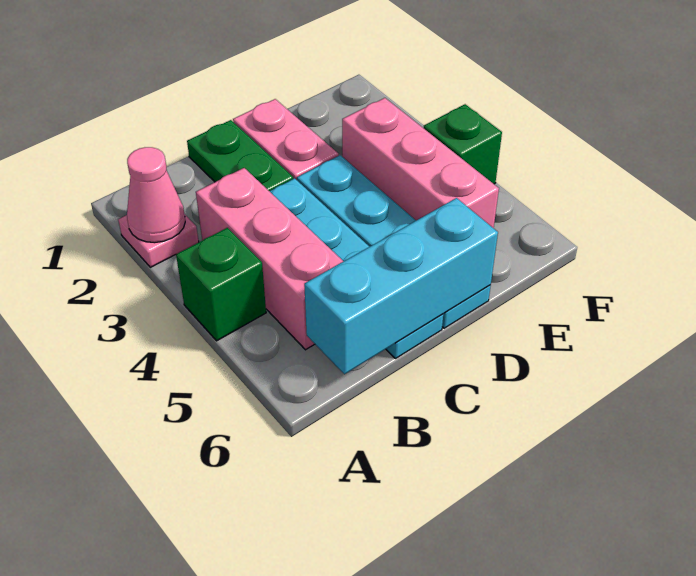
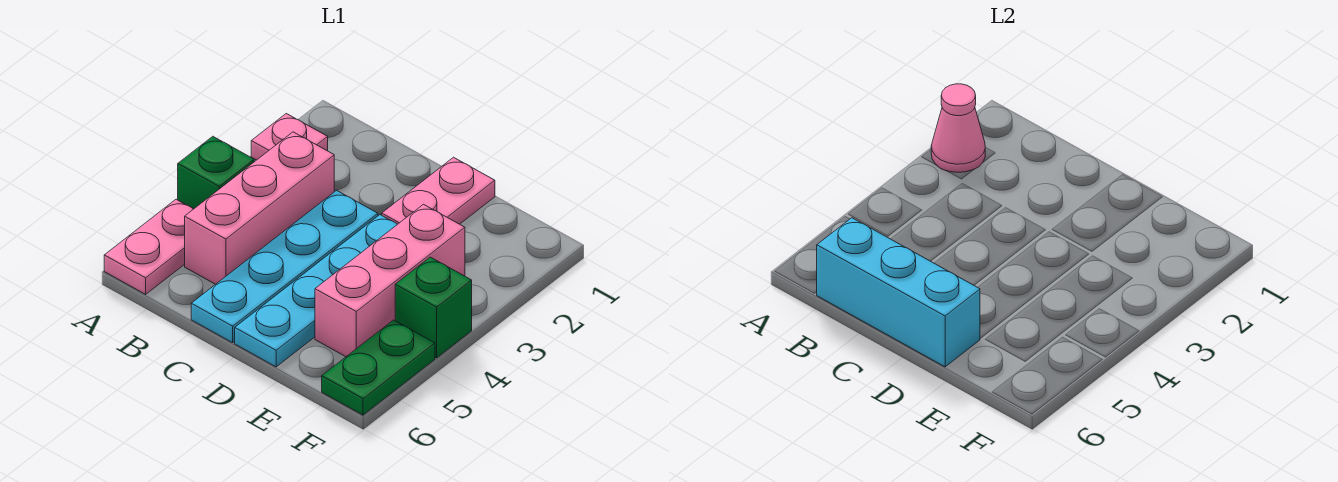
none -> pink 1x2 plate [104,199,193,294]
green 1x2 plate [187,120,293,191] -> green 1x2 plate moved to [322,320,435,415]

